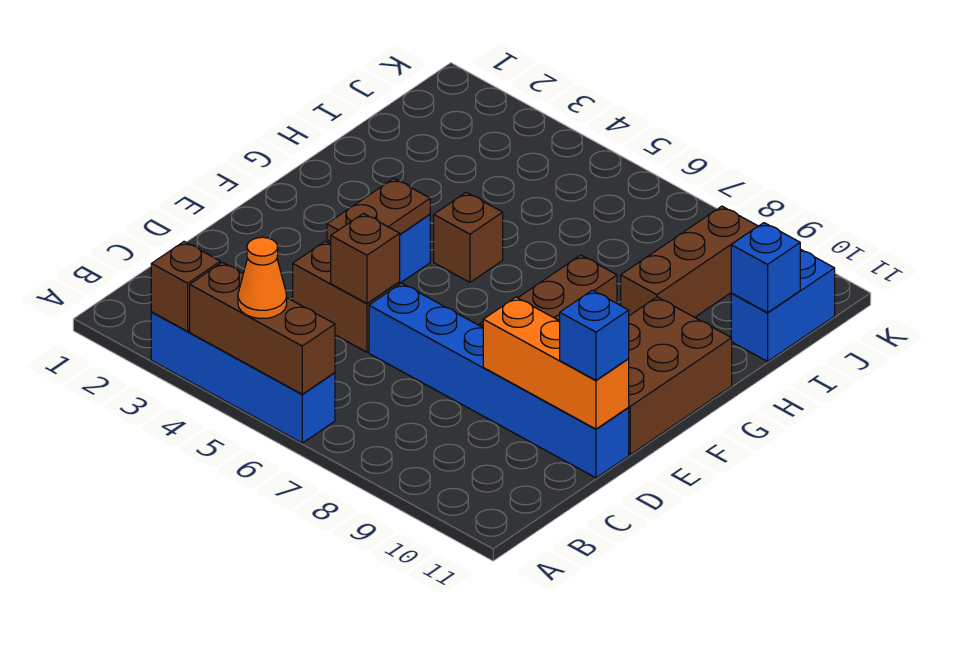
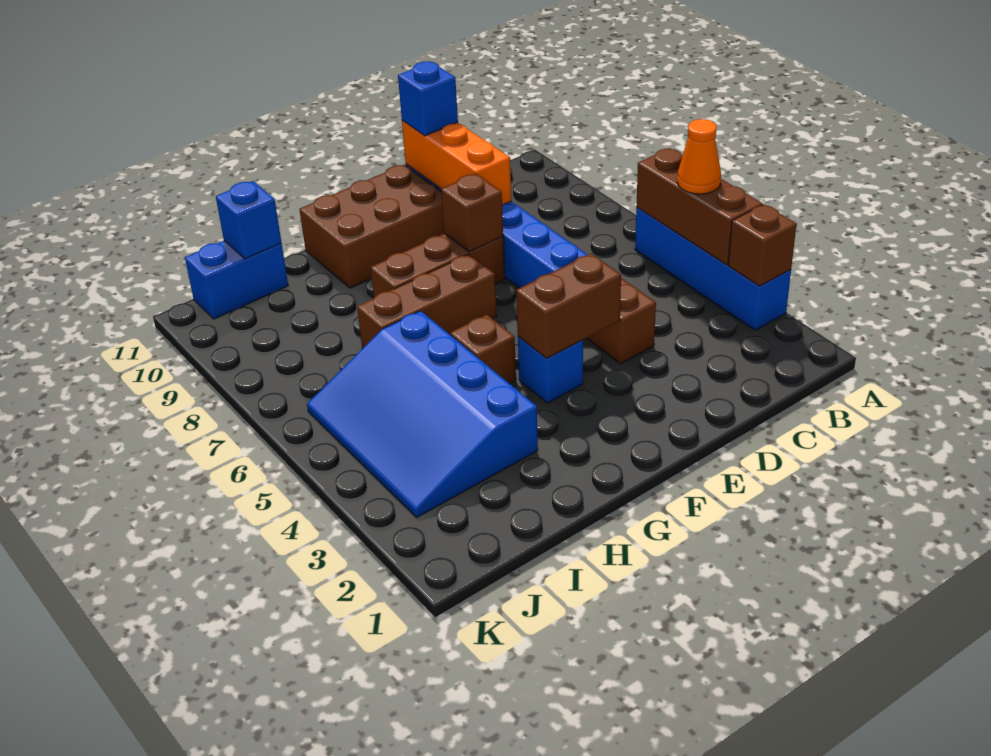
brown 1x1 brick [331,213,400,303] -> brown 1x1 brick moved to [441,174,503,252]
brown 1x2 plate [327,179,430,242] -> brown 1x2 brick [516,254,621,358]
none -> blue 3x4 slope [307,311,538,517]
brown 1x3 brick [621,206,758,317] -> brown 1x3 brick moved to [357,254,497,349]

